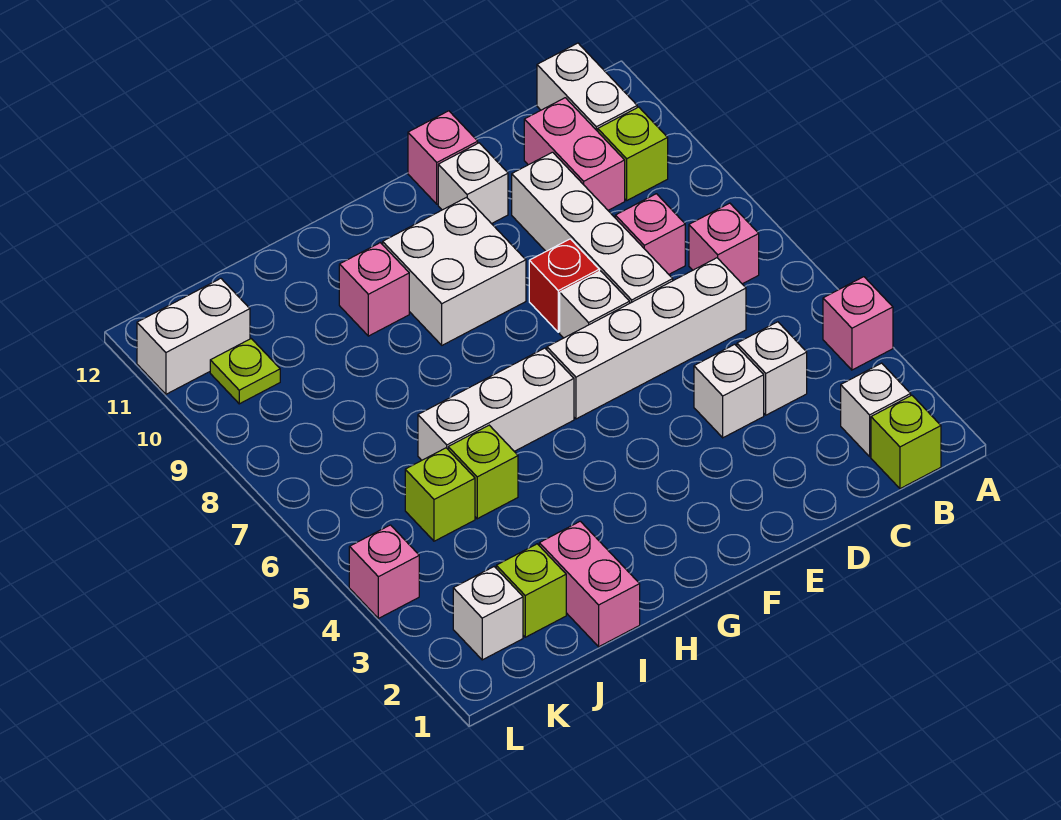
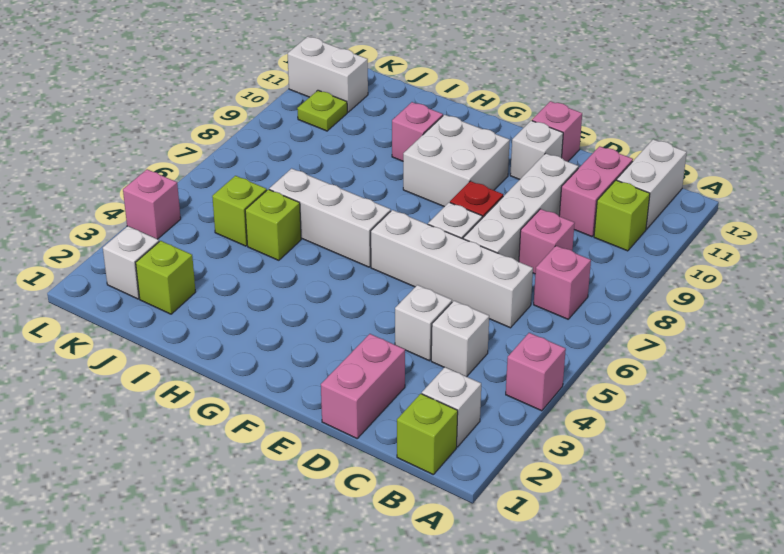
pink 1x2 brick [539,521,640,647] -> pink 1x2 brick moved to [321,334,405,438]

